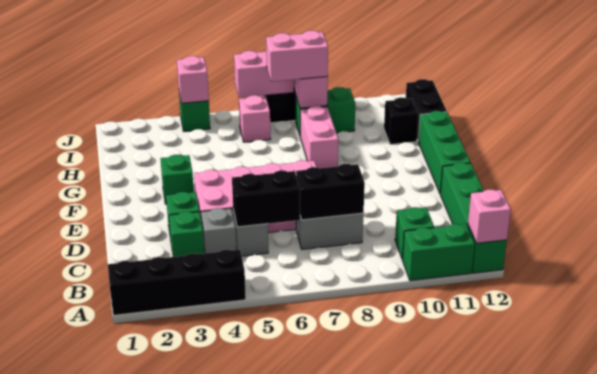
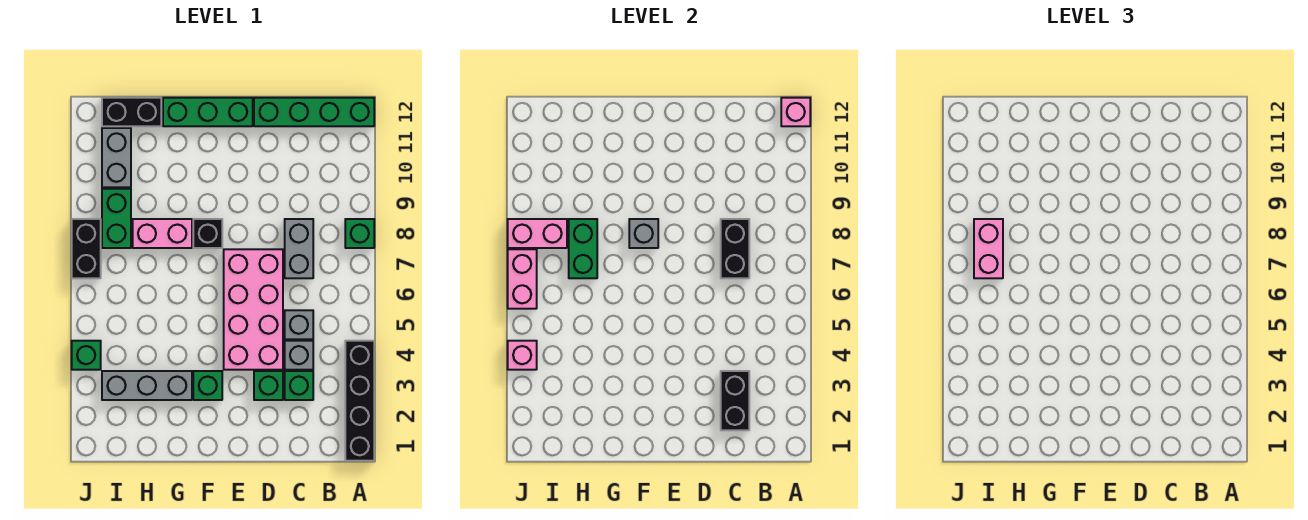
green 1x2 brick [402,224,475,281] -> green 1x2 brick moved to [569,219,597,278]
green 1x1 brick [395,207,434,259] -> green 1x1 brick moved to [345,219,374,248]
black 1x2 brick [232,170,300,227] -> black 1x2 brick moved to [721,371,749,430]
none -> grey 1x1 brick [629,219,658,248]
none -> grey 1x3 brick [102,371,192,400]
black 1x1 brick [384,97,419,144] -> black 1x1 brick moved to [193,219,222,248]
pink 1x1 brick [239,95,270,142] -> none
none -> grey 1x2 brick [102,128,131,187]

